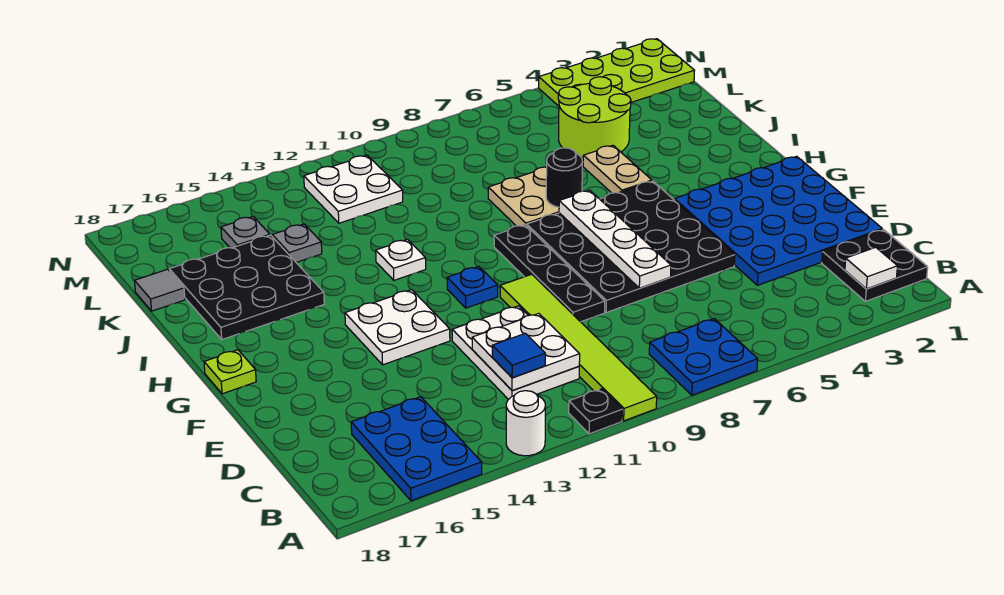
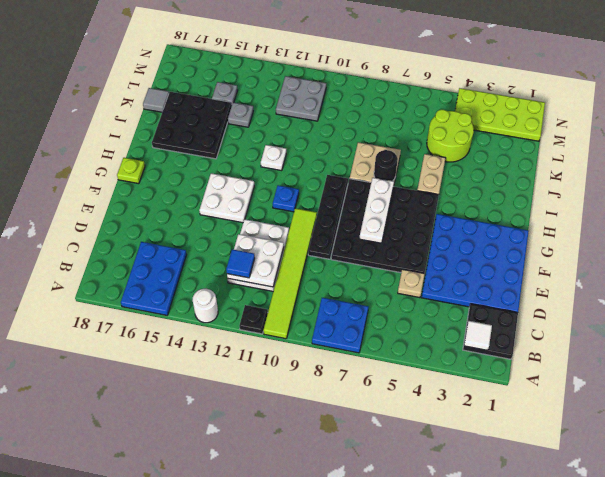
none -> tan 1x1 plate [398,269,425,298]
white 1x4 plate [559,190,671,288] -> white 1x3 plate [360,178,394,243]
white 2x2 plate [304,155,403,223] -> grey 2x2 plate [276,76,326,121]

